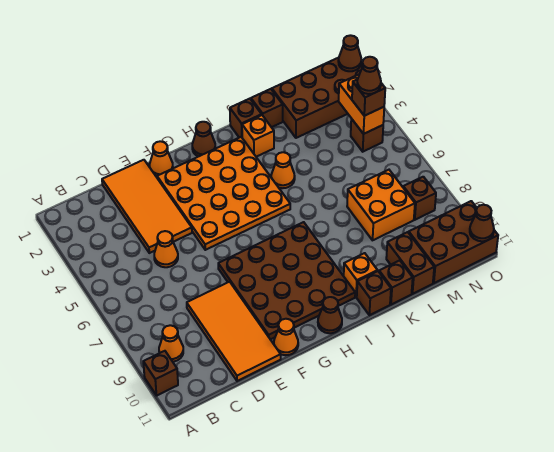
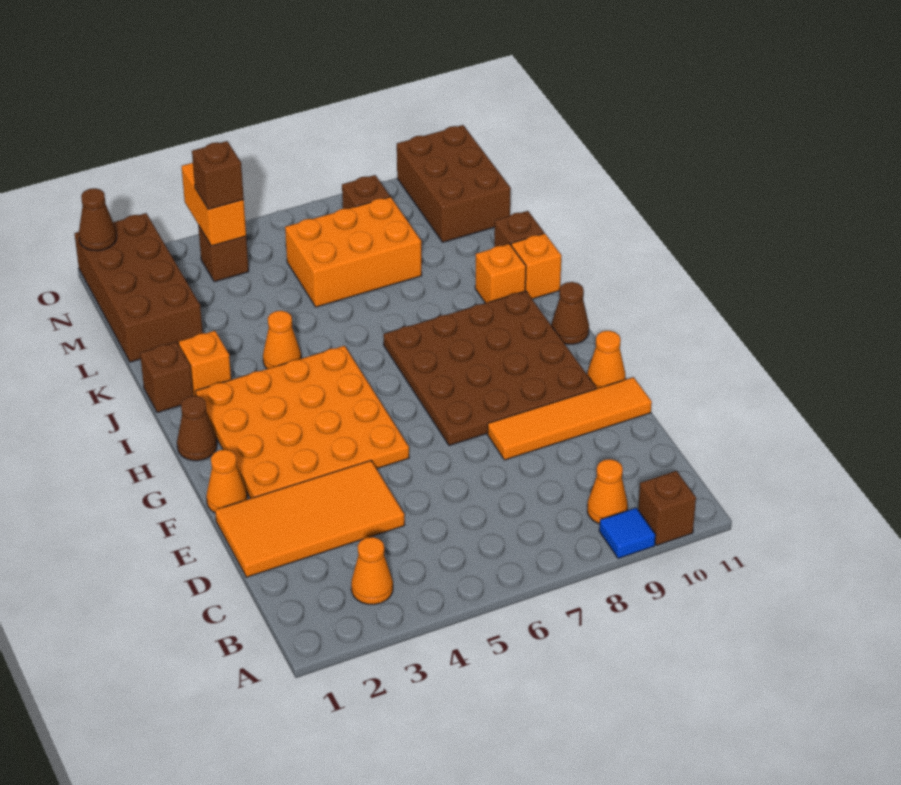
none -> blue 1x1 tile [599,508,656,558]
orange 1x1 cone [154,231,178,267] -> orange 1x1 cone moved to [351,537,393,604]
orange 2x4 tile [187,282,281,381] -> orange 1x4 tile [488,377,652,460]
brown 1x1 brick [357,271,391,315] -> orange 1x1 brick [511,233,561,299]
brown 1x1 brick [251,89,283,127] -> none
orange 2x2 brick [347,170,415,240] -> orange 2x3 brick [285,197,422,307]
brown 1x2 brick [386,232,434,294] -> none
orange 1x2 brick [339,74,384,134] -> orange 1x2 brick turned to [182,163,246,246]
brown 1x1 cone [357,57,381,94] -> none
brown 1x1 cone [470,205,494,241] -> none

